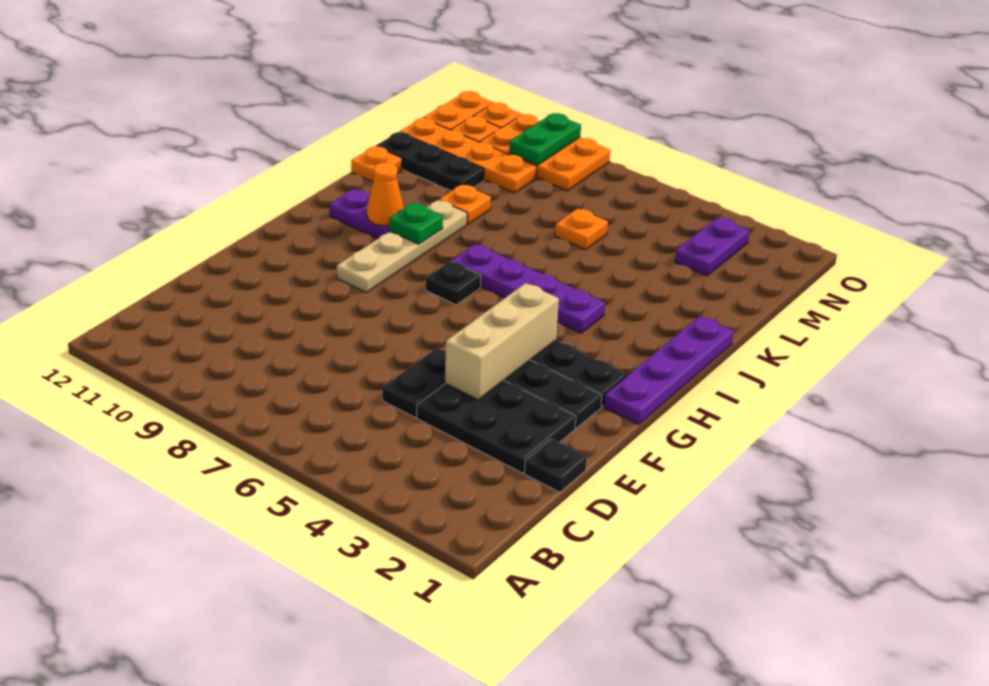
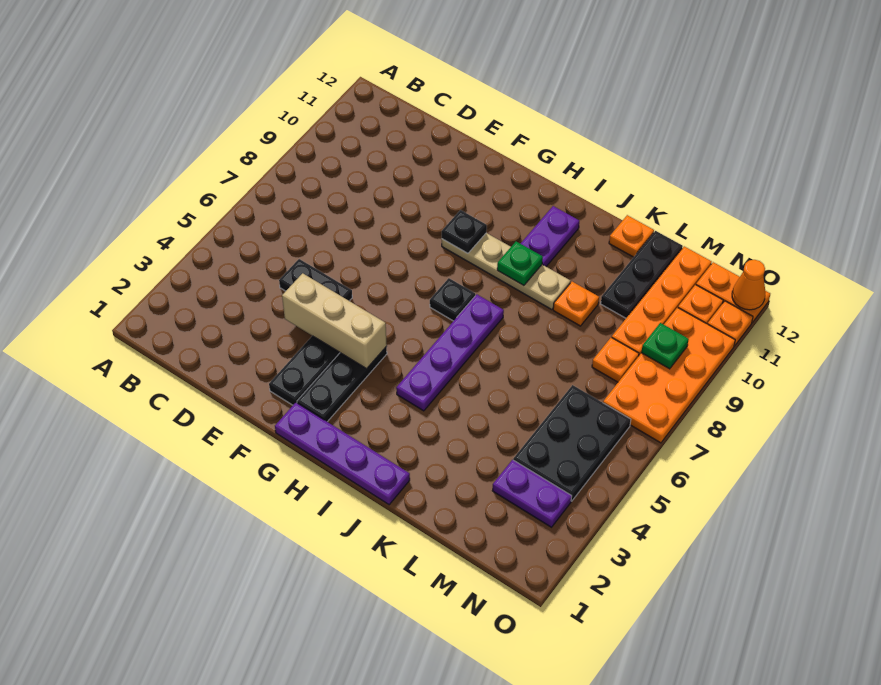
black 1x1 plate [524,439,587,492] -> black 1x1 plate moved to [442,210,487,253]
black 2x3 plate [417,381,576,473] -> black 2x3 plate moved to [513,385,631,501]
orange 1x1 cone [367,163,404,226] -> orange 1x1 cone moved to [732,260,765,310]
orange 1x1 plate [555,209,608,250] -> orange 1x1 plate moved to [592,337,639,382]
orange 2x3 plate [480,114,610,191] -> orange 2x4 plate [603,308,735,443]
green 1x2 plate [509,113,581,165] -> green 1x1 plate [641,323,689,369]

